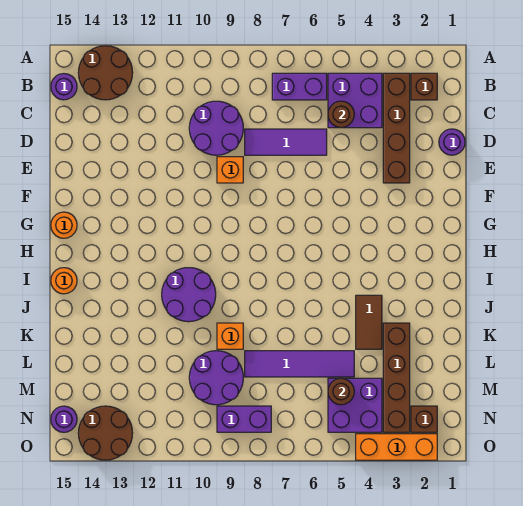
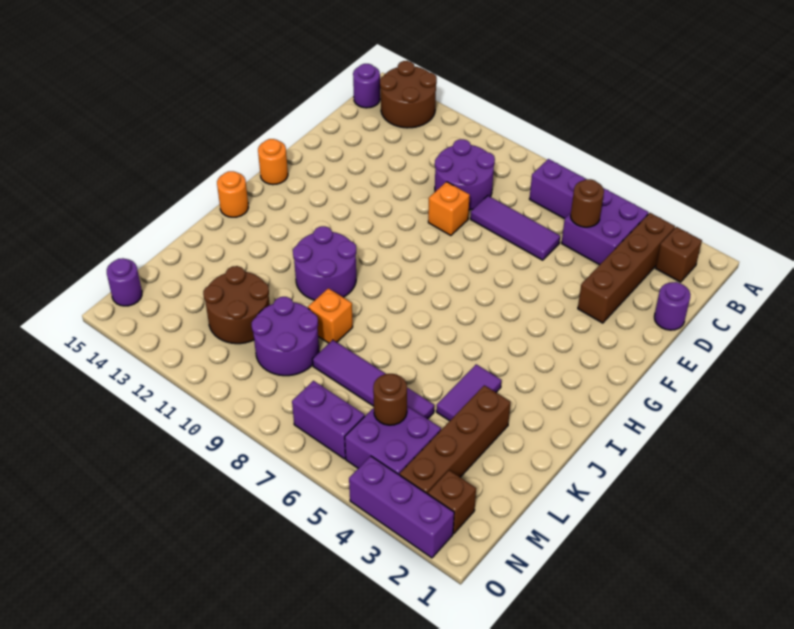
brown 1x2 tile [356,295,382,349] -> purple 1x2 tile [436,364,501,421]
purple 1x2 brick [217,406,271,432] -> purple 1x2 brick moved to [292,381,365,459]
brown 2x2 round brick [78,406,133,460] -> brown 2x2 round brick moved to [203,266,270,344]
orange 1x3 brick [356,434,437,460] -> purple 1x3 brick [349,456,454,558]

